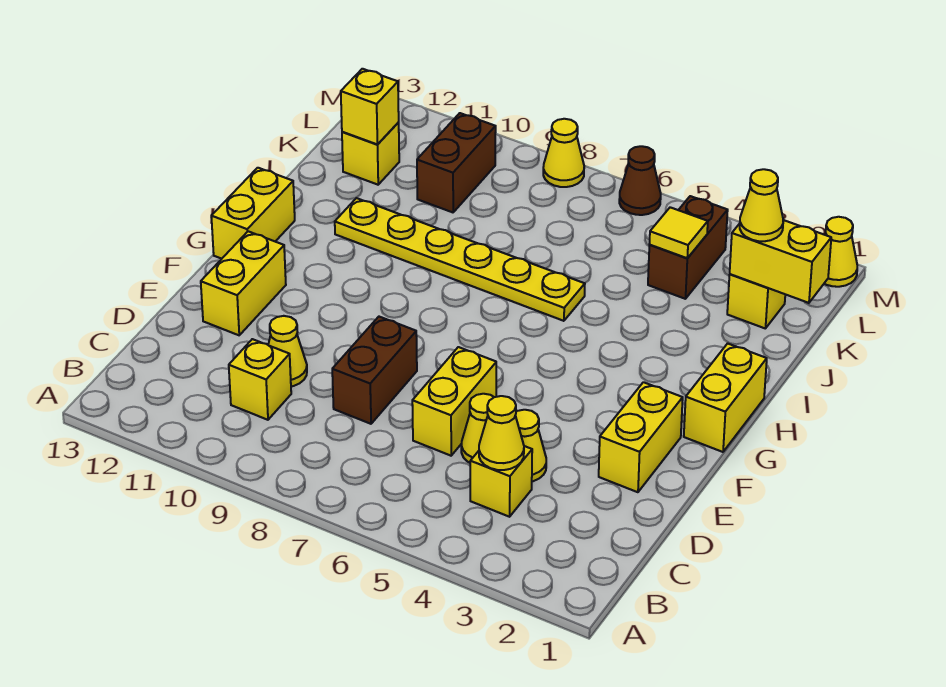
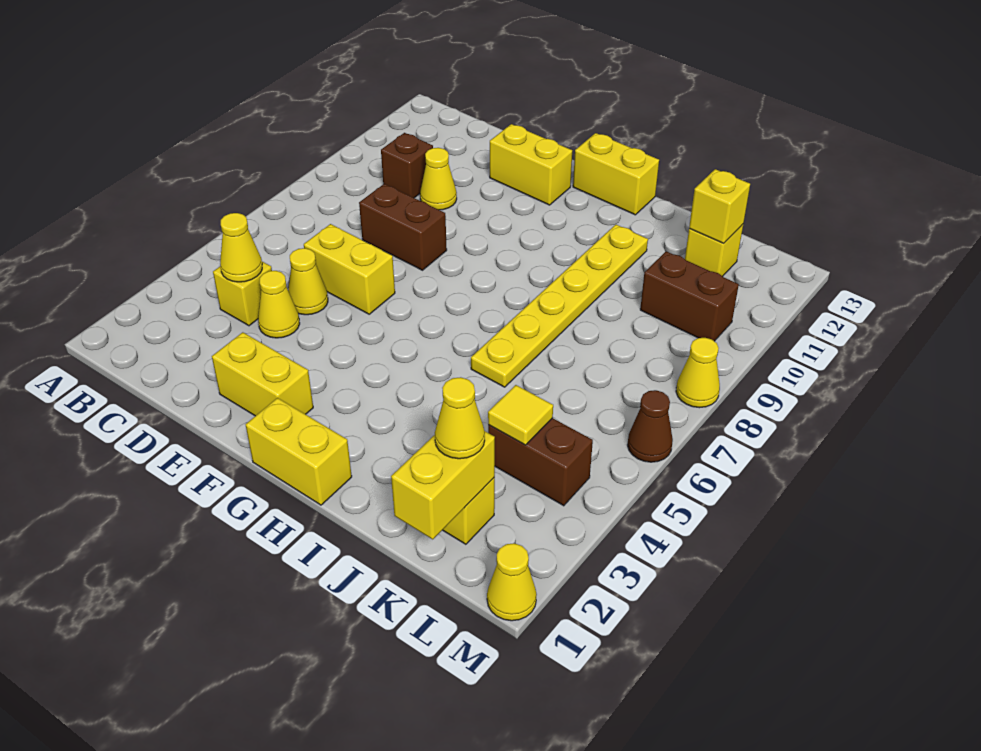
yellow 1x1 brick [229,339,291,420] -> brown 1x1 brick [381,133,433,198]

